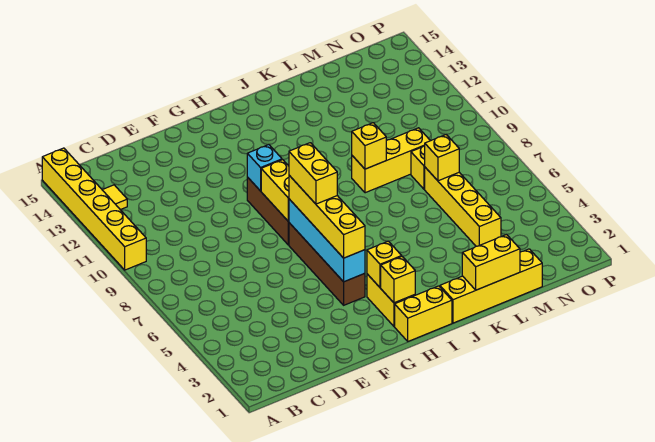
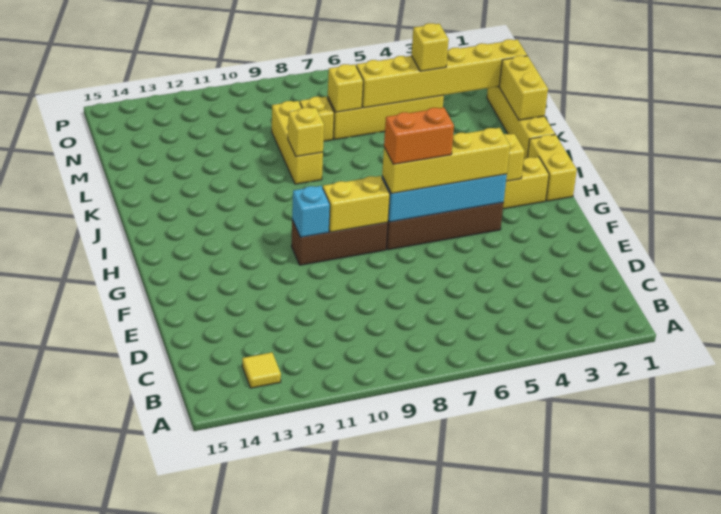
yellow 1x6 brick [42,148,146,270] -> yellow 1x6 brick moved to [356,39,527,108]
yellow 1x2 brick [289,143,337,204] -> orange 1x2 brick [384,107,454,164]
yellow 1x1 brick [381,257,415,303] -> yellow 1x1 brick moved to [411,23,449,71]

